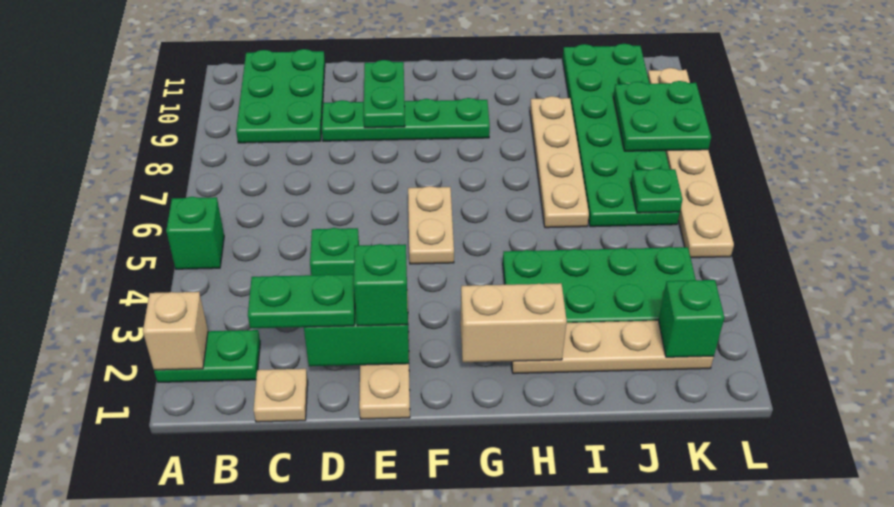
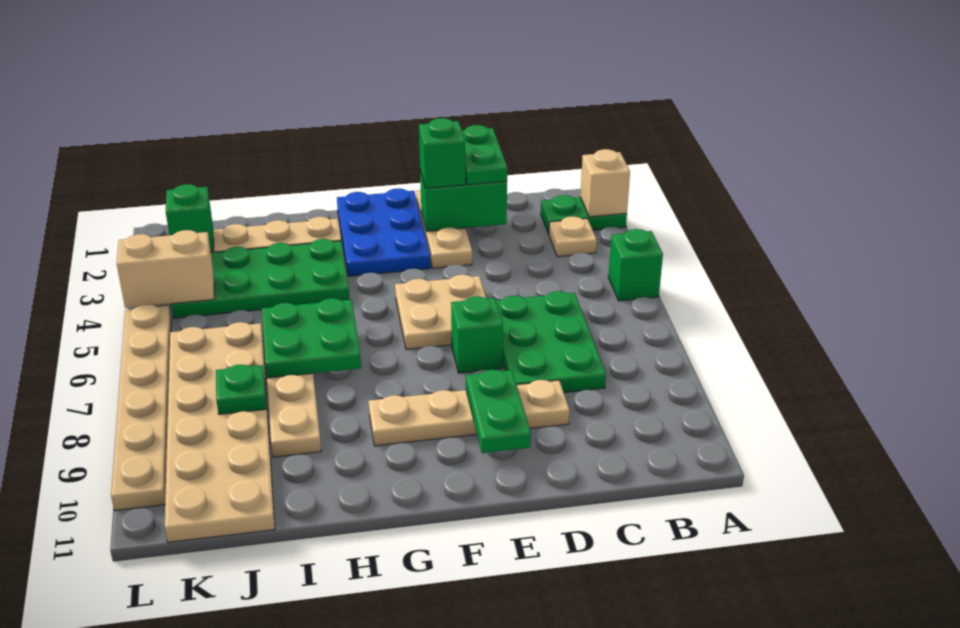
green 2x3 plate [236,49,325,143] -> green 2x3 plate moved to [496,291,606,393]
tan 1x1 plate [253,369,308,422] -> tan 1x1 plate moved to [549,217,597,257]
green 1x2 plate [248,274,355,328] -> green 1x2 plate turned to [462,125,507,185]
green 1x1 brick [310,228,359,275] -> green 1x1 brick moved to [451,296,503,373]
green 1x4 plate [322,98,490,141] -> tan 1x4 plate [369,380,570,446]
none -> blue 2x3 plate [337,188,431,276]
tan 1x2 plate [408,186,454,264] -> tan 2x2 plate [395,275,486,350]
tan 1x2 brick [460,283,567,362] -> tan 1x2 brick moved to [117,230,214,308]
green 2x6 plate [563,44,680,227] -> tan 2x6 plate [165,322,275,542]
green 1x1 plate [631,168,683,213] -> green 1x1 plate moved to [216,365,266,414]
green 2x2 plate [613,81,711,151] -> green 2x2 plate moved to [262,298,361,378]

